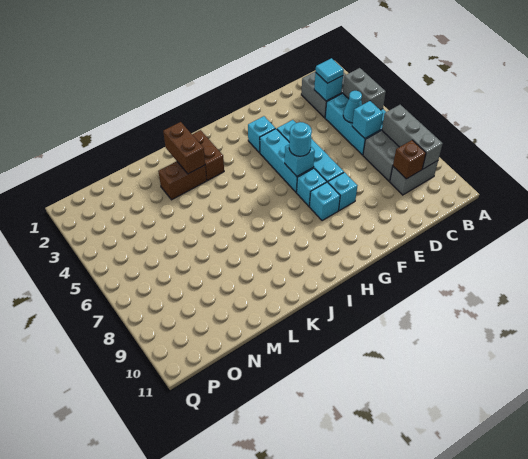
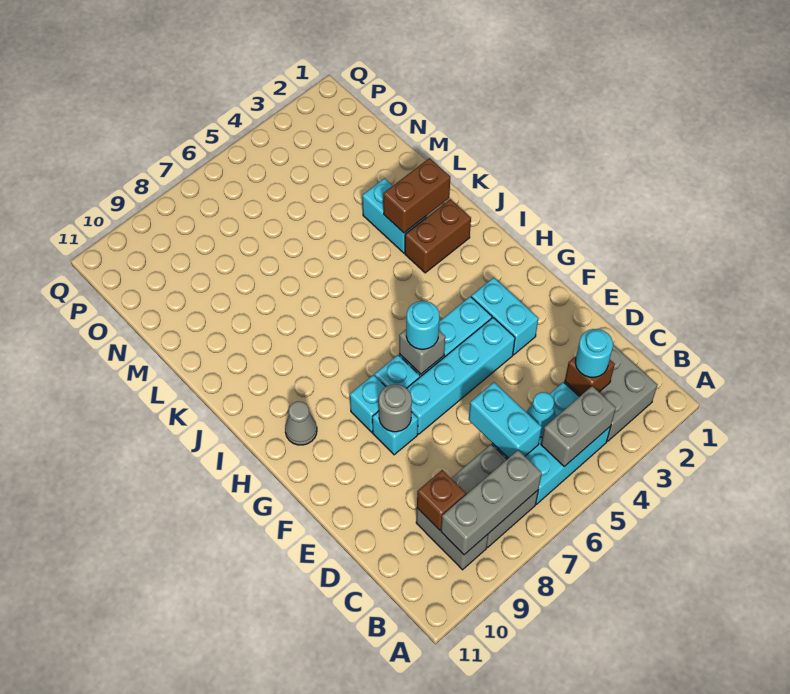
cyan 1x1 brick [314,72,343,101] -> brown 1x1 brick [565,356,615,396]
cyan 1x1 tile [316,58,344,83] -> cyan 1x1 round brick [576,329,613,377]
cyan 1x1 brick [352,101,383,138] -> cyan 1x2 brick [469,382,542,458]
none -> grey 1x1 round brick [379,384,412,432]
cyan 1x1 brick [248,116,276,153] -> cyan 1x2 brick [471,278,539,355]
cyan 1x1 brick [285,145,315,176] -> grey 1x1 brick [399,330,445,374]
none -> grey 1x1 cone [285,401,317,445]
brown 1x2 brick [158,161,207,200] -> cyan 1x2 brick [362,178,426,253]

